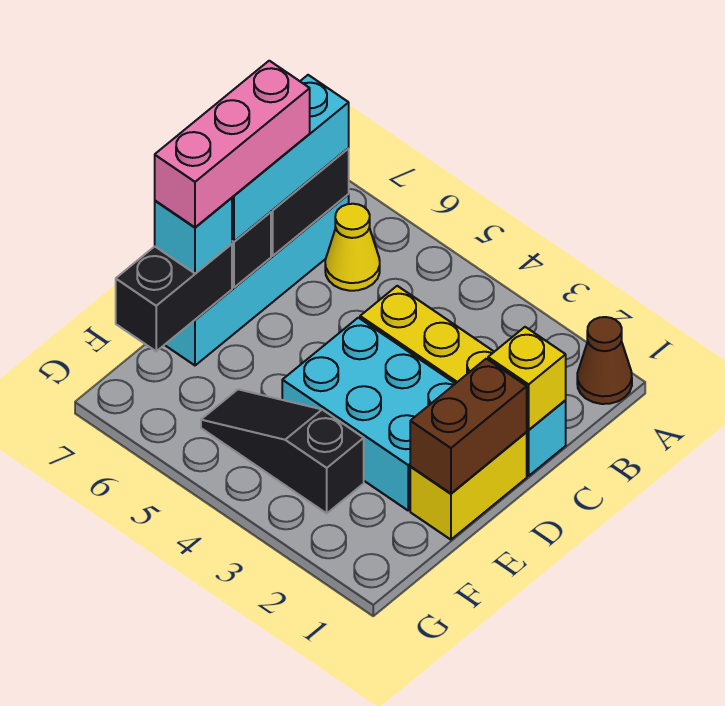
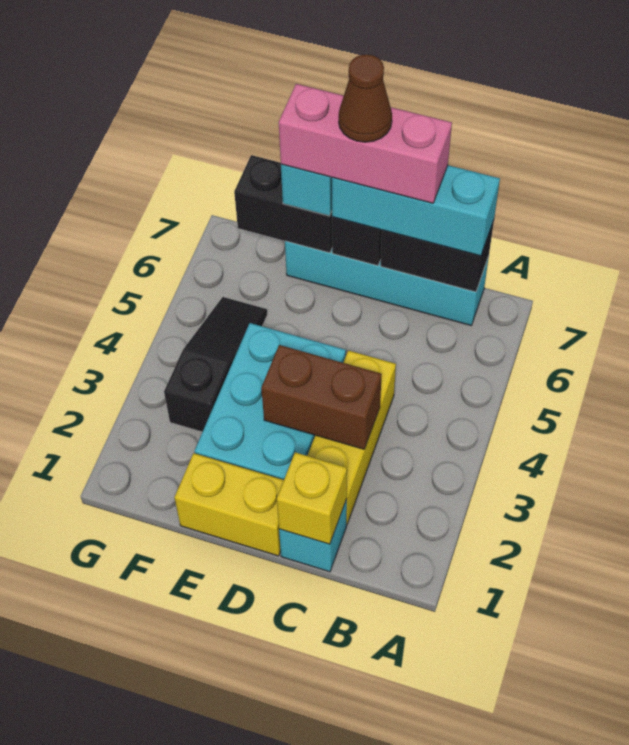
brown 1x1 cone [577,317,632,404] -> brown 1x1 cone moved to [339,55,392,142]
yellow 1x1 cone [325,204,380,291] -> none
brown 1x2 brick [410,359,527,494] -> brown 1x2 brick moved to [261,345,382,449]

